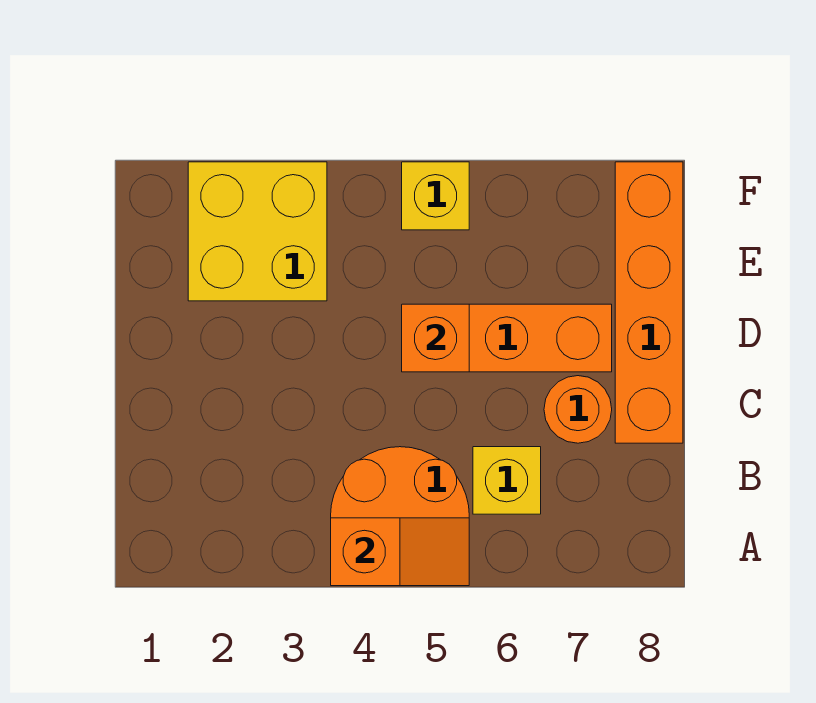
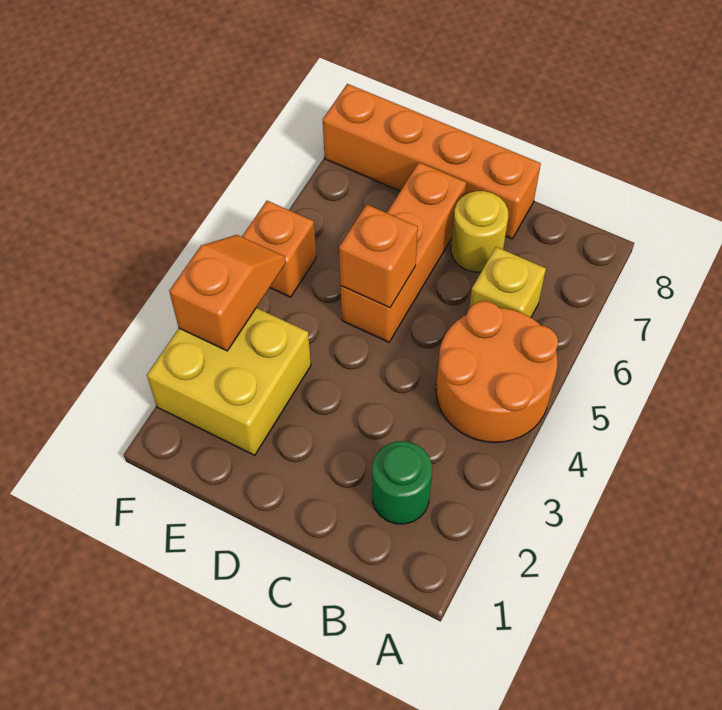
orange 1x2 slope [331,518,469,586] -> orange 1x2 slope moved to [169,235,286,351]
none -> green 1x1 round brick [372,441,432,524]
orange 1x1 round brick [544,376,612,443] -> yellow 1x1 round brick [451,191,508,272]
yellow 1x1 brick [402,162,469,230] -> orange 1x1 brick [242,201,316,297]

